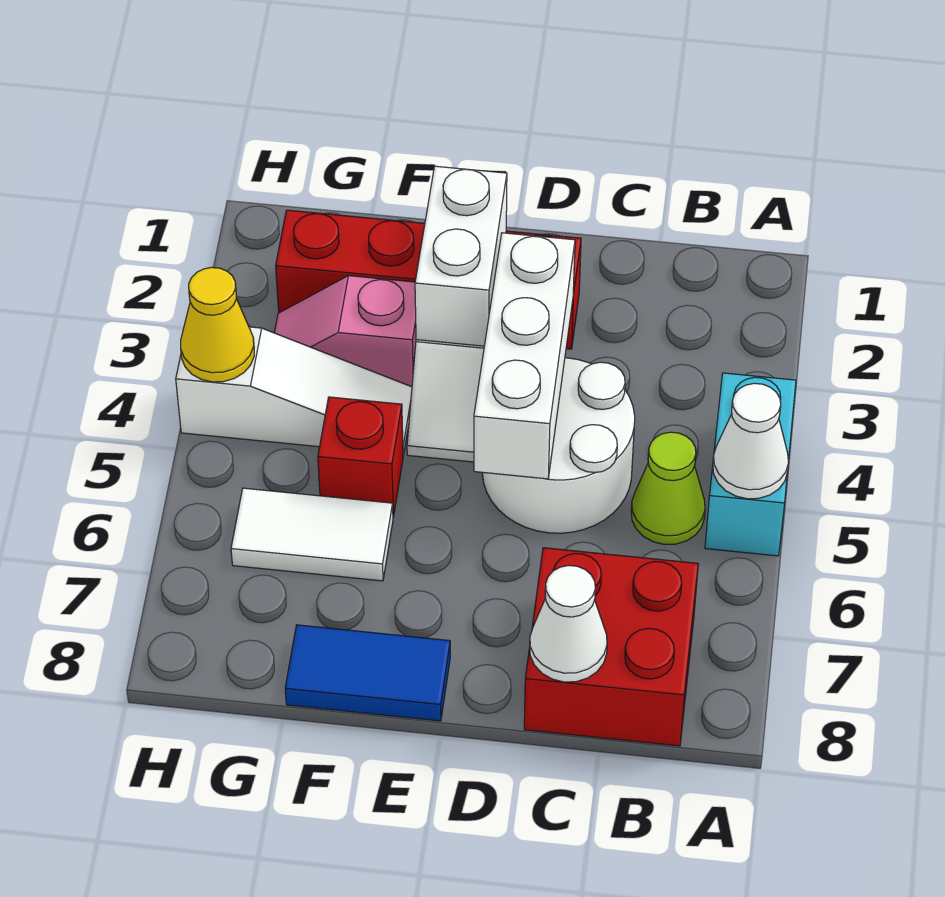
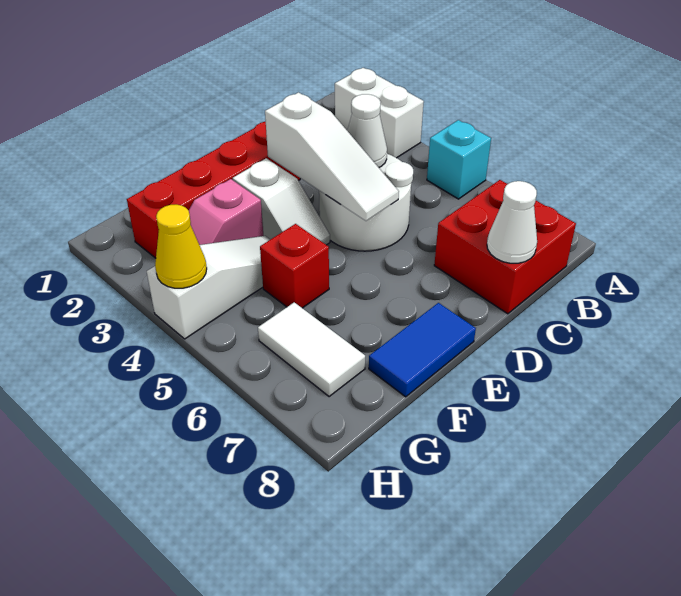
cyan 1x2 brick [705,373,796,556] -> cyan 1x1 brick [427,120,491,199]
white 1x1 cone [713,383,789,499] -> white 1x1 cone moved to [347,94,387,167]
lime 1x1 cone [631,432,705,545] -> none
white 1x3 brick [474,233,575,479] -> white 1x3 slope [265,92,399,221]
white 1x2 brick [415,166,507,346] -> white 1x2 brick moved to [335,68,424,158]
white 1x2 tile [231,488,393,581] -> white 1x2 tile turned to [258,302,365,397]

